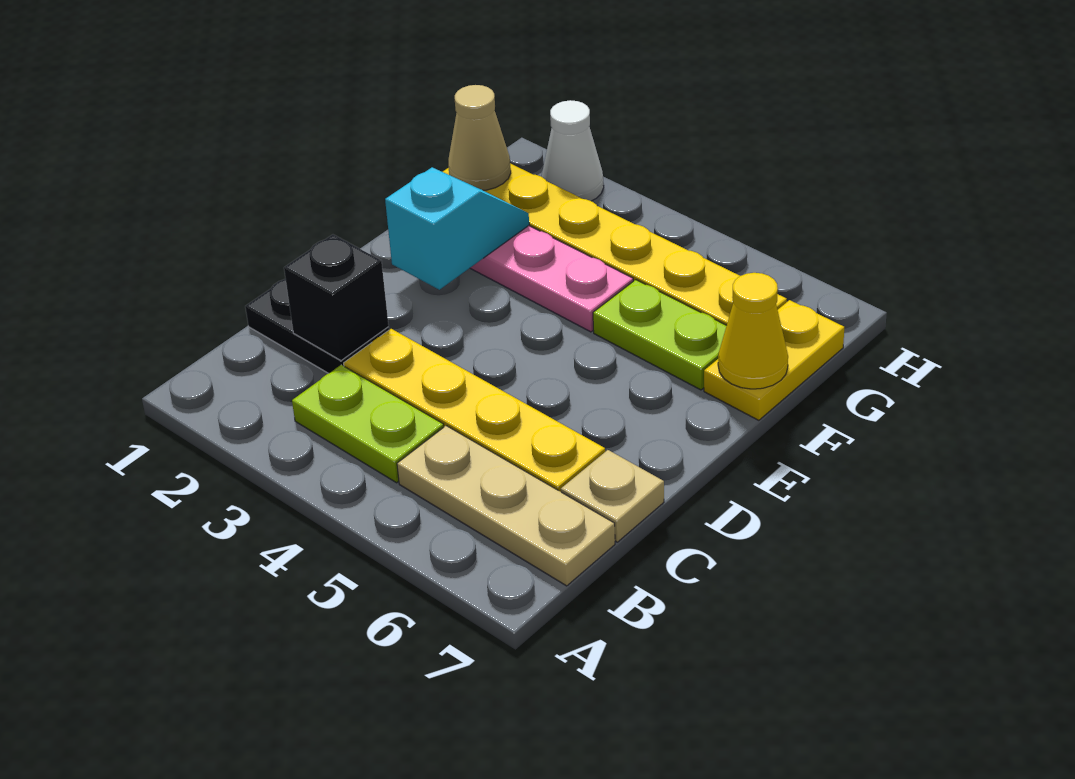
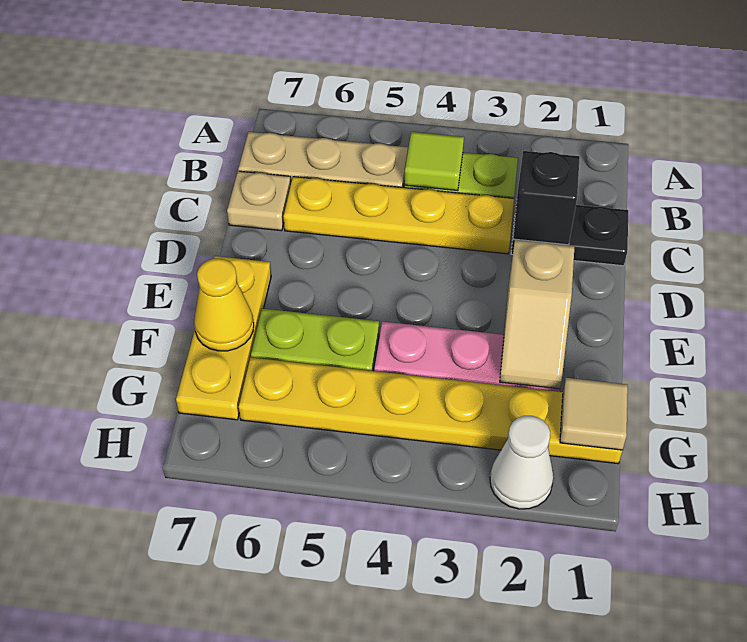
none -> lime 1x1 tile [404,132,464,191]
cyan 1x2 slope [385,167,529,290] -> tan 1x2 slope [500,240,575,389]
yellow 1x2 plate [704,300,844,420] -> yellow 1x3 plate [176,256,271,420]
tan 1x1 cone [448,85,511,190] -> tan 1x1 tile [560,378,628,450]

